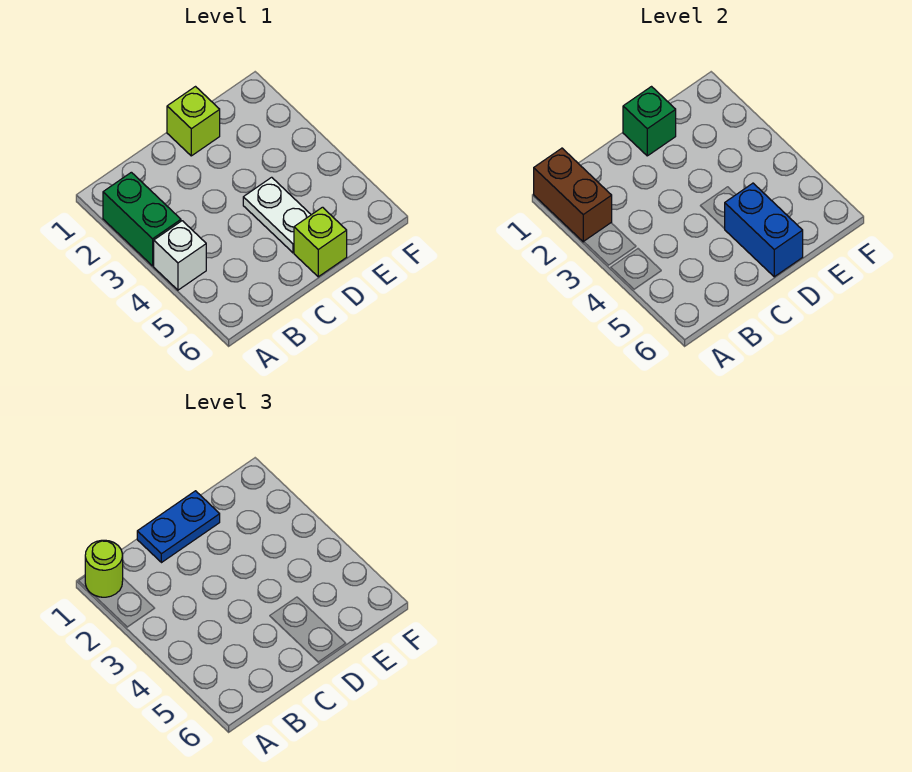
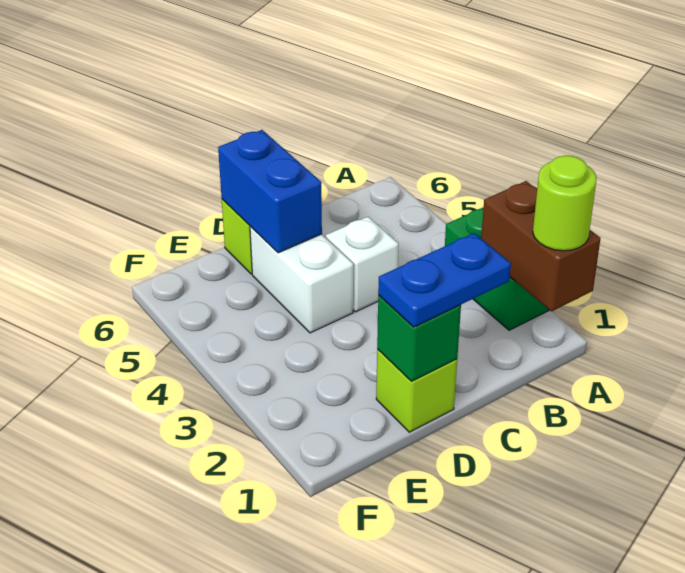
white 1x1 brick [154,221,206,290] -> white 1x1 brick moved to [326,217,399,312]
white 1x2 plate [243,177,311,253] -> white 1x2 brick [250,226,353,333]

